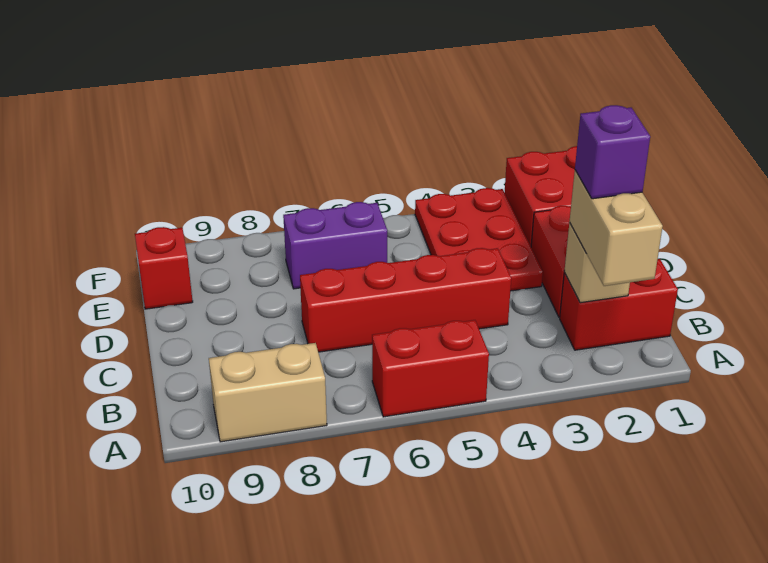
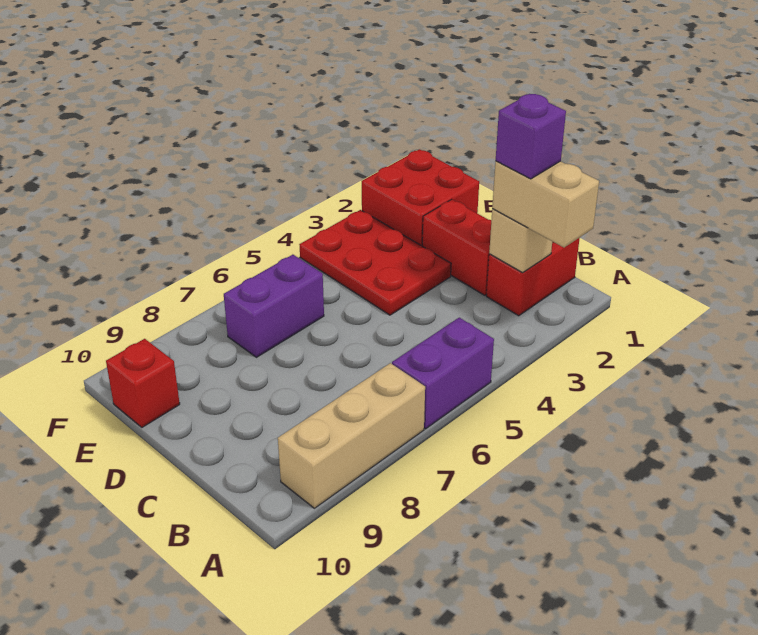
red 1x2 brick [372,320,489,417] -> purple 1x2 brick [392,318,494,429]
tan 1x2 brick [209,343,327,442] -> tan 1x3 brick [278,363,425,508]
red 1x4 brick [300,248,511,352] -> none

